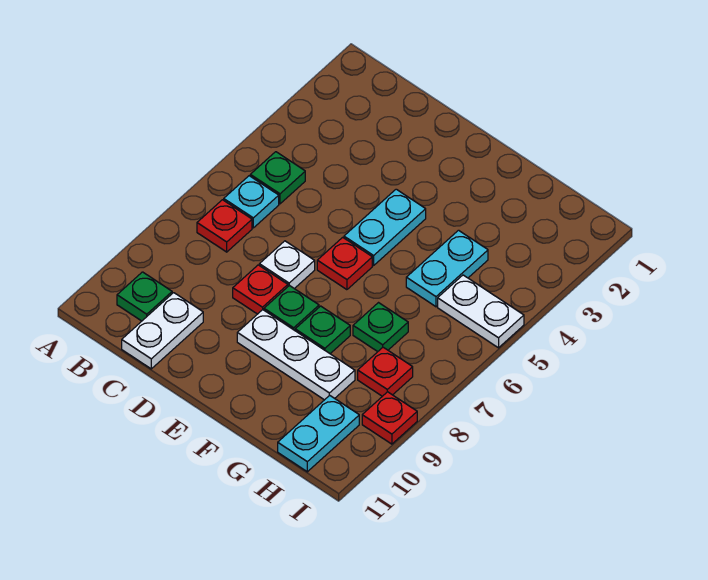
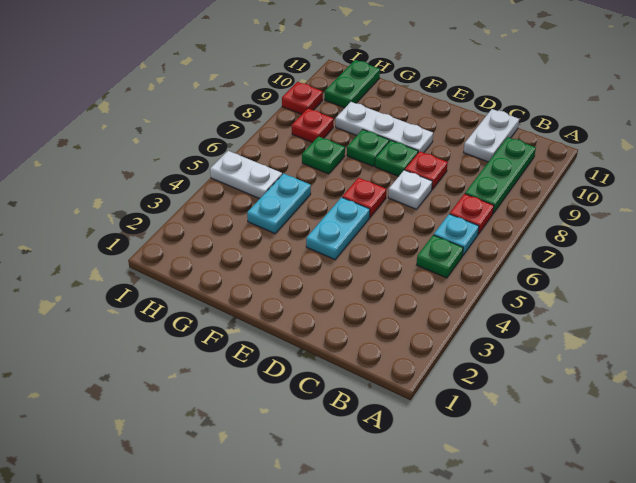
green 1x1 plate [117,272,172,321] -> green 1x3 plate [465,137,536,213]
cyan 1x2 plate [278,395,359,472] -> green 1x2 plate [325,60,380,108]

